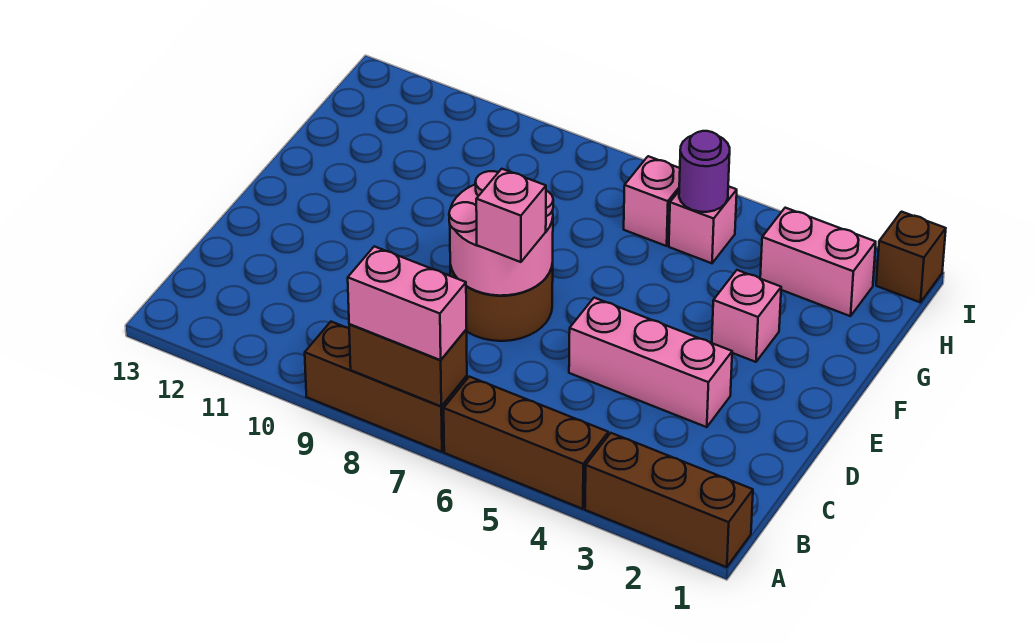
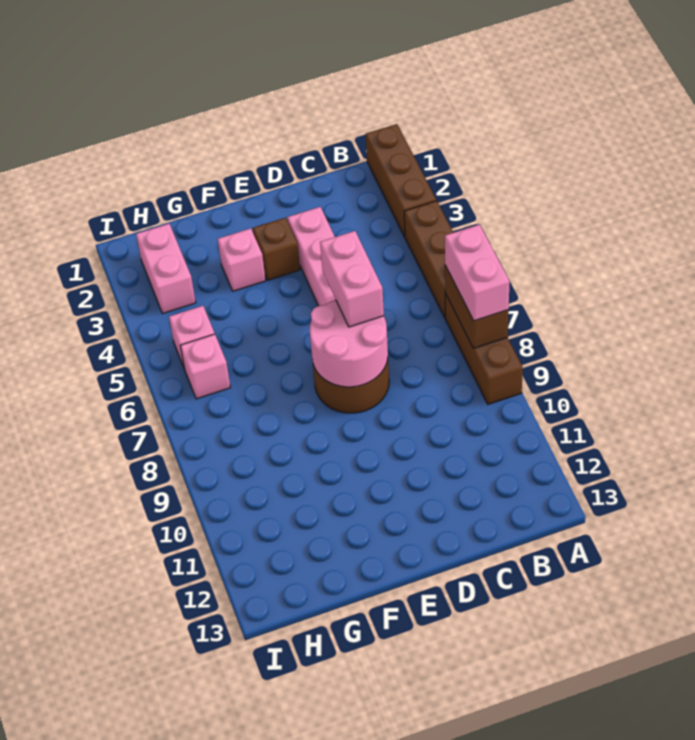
pink 1x1 brick [476,169,546,262] -> pink 1x2 brick [320,231,384,327]
purple 1x1 round brick [679,131,730,212] -> none
brown 1x1 brick [876,212,946,303] -> brown 1x1 brick moved to [253,218,300,280]

